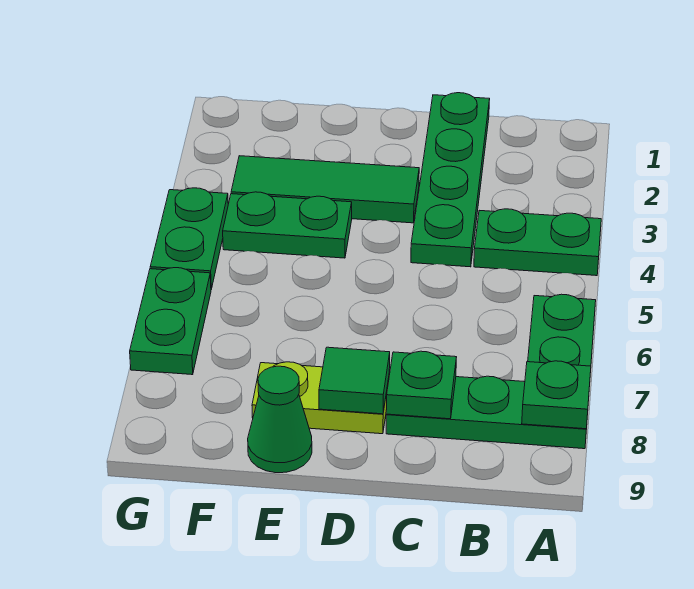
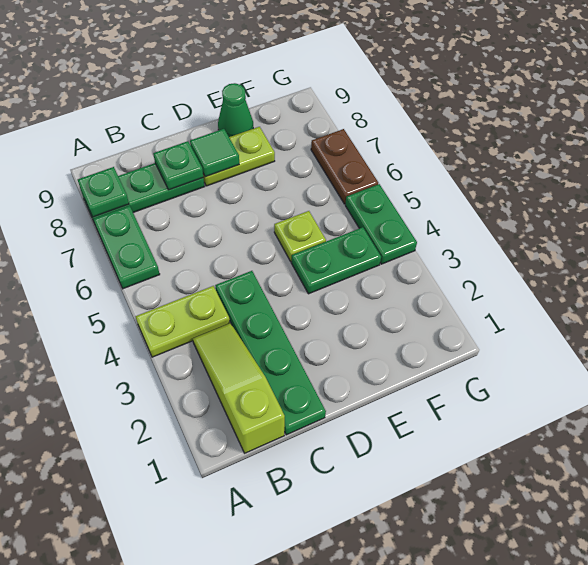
green 1x2 plate [474,209,601,276] -> lime 1x2 plate [136,286,230,357]
none -> lime 1x3 slope [193,323,285,453]
green 1x3 tile [231,156,419,223] -> none
none -> lime 1x1 plate [274,211,326,262]
green 1x2 plate [130,268,211,375] -> brown 1x2 plate [311,129,378,204]

